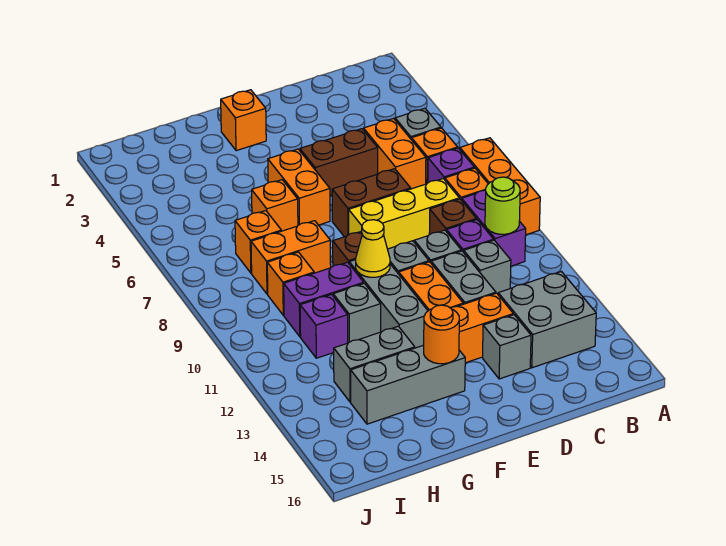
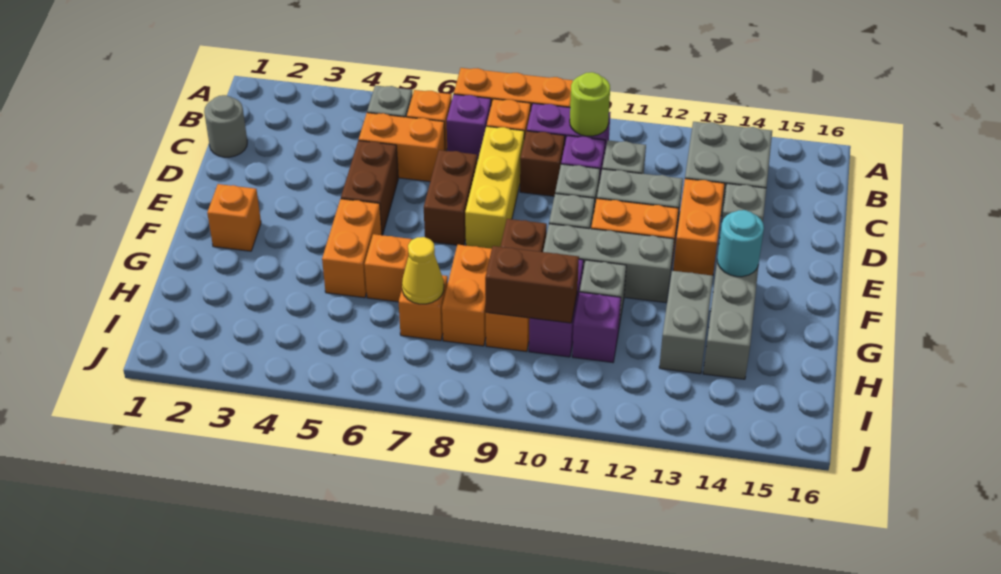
none -> grey 1x1 round brick [204,95,247,157]
orange 1x2 brick [268,149,330,225] -> orange 1x2 brick turned to [322,199,382,298]
yellow 1x1 cone [356,220,390,277] -> yellow 1x1 cone moved to [402,237,444,304]
orange 1x1 round brick [424,305,459,364] -> cyan 1x1 round brick [717,210,764,277]
none -> brown 1x2 brick [485,246,579,323]

